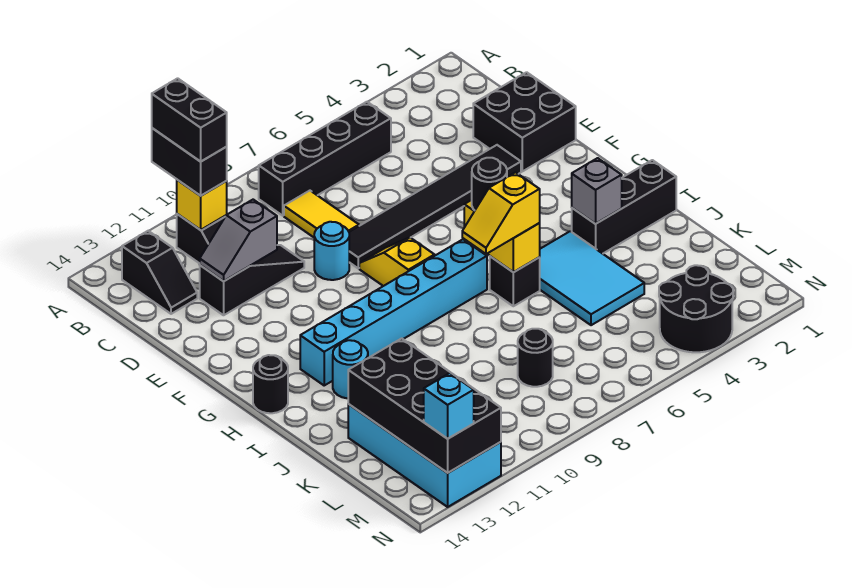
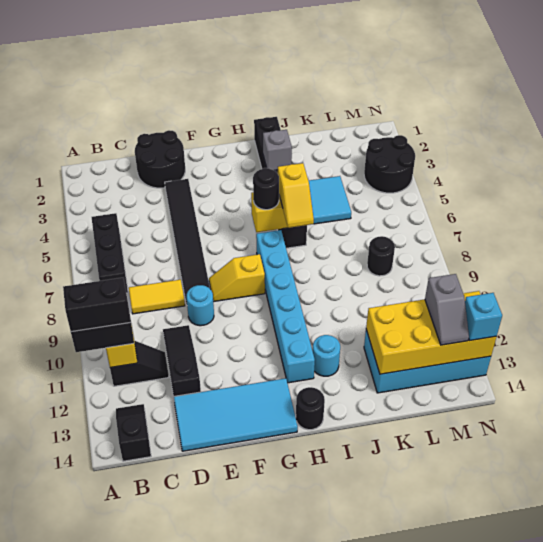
black 1x4 brick [259,102,391,216] -> black 1x3 brick [92,213,128,293]
black 1x2 slope [122,231,197,314] -> black 1x2 slope turned to [116,404,151,461]
black 2x2 brick [473,72,576,171] -> black 2x2 round brick [135,130,185,188]
grey 1x2 slope [200,200,277,281] -> grey 1x2 slope moved to [425,274,469,345]
none -> cyan 2x4 tile [174,378,298,451]
black 2x4 brick [348,338,501,473] -> yellow 2x4 brick [366,291,497,374]

